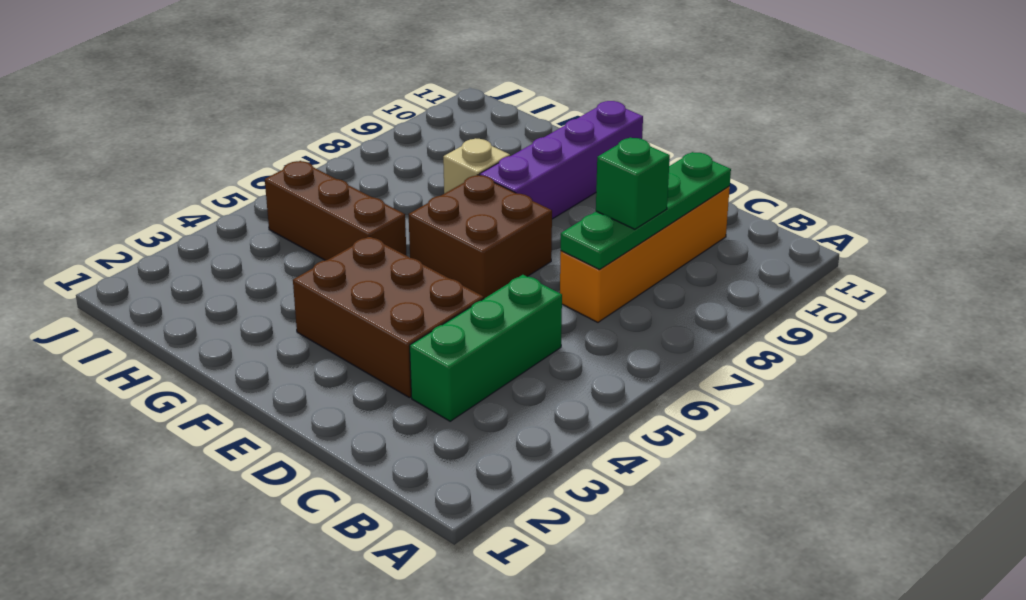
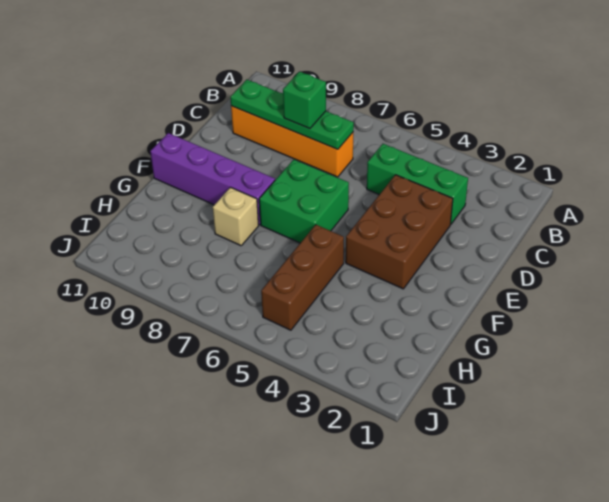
brown 2x2 brick [409,175,552,298] -> green 2x2 brick [259,160,349,243]

